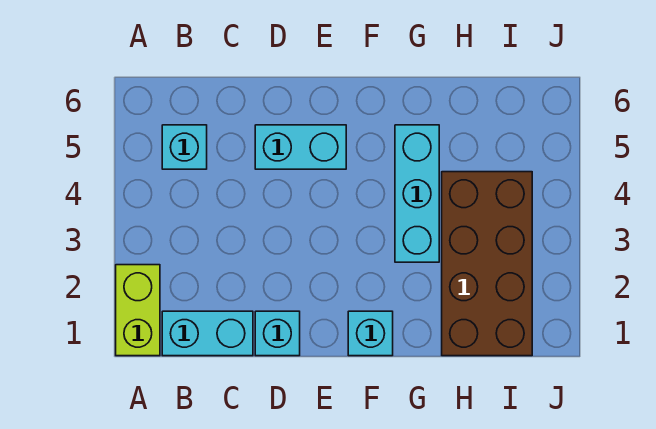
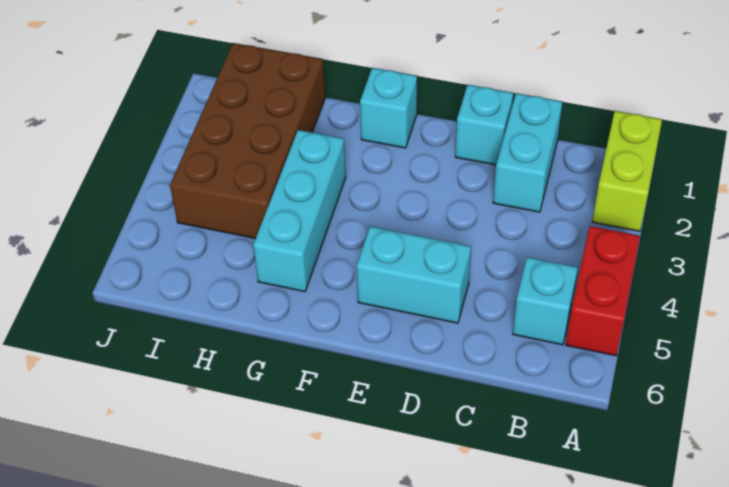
none -> red 1x2 brick [566,226,640,356]
cyan 1x2 brick [162,311,253,356] -> cyan 1x2 brick turned to [493,93,562,212]

